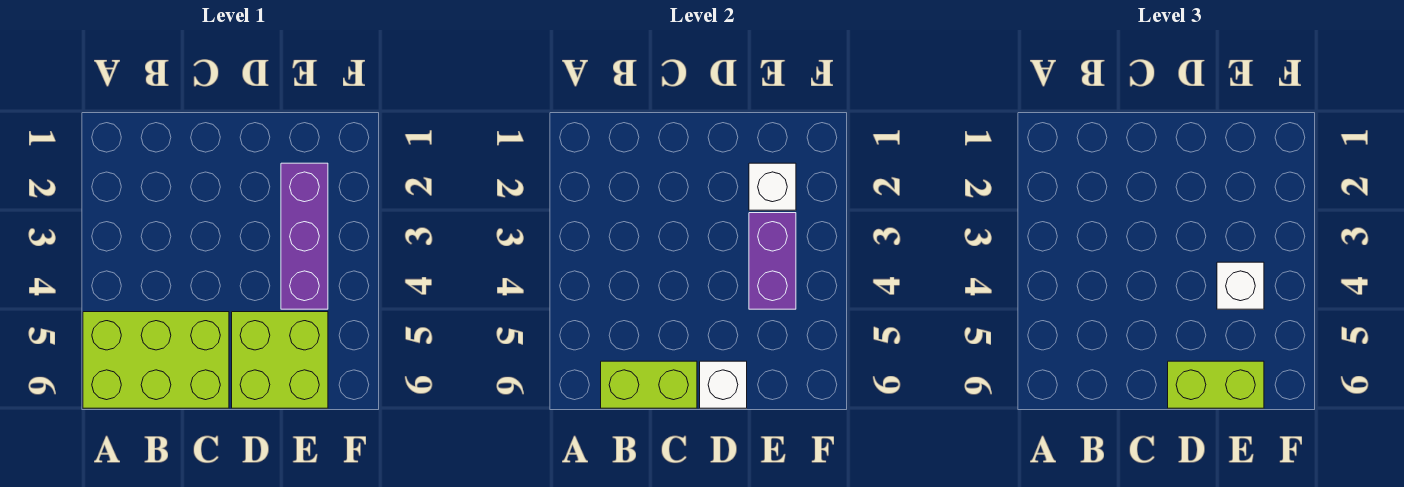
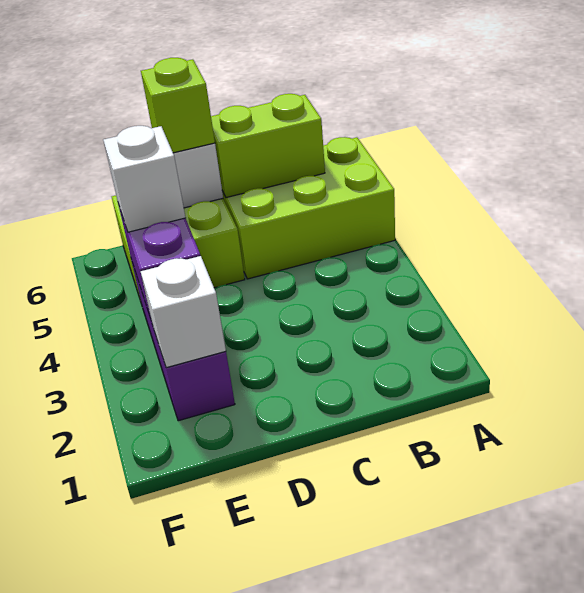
lime 1x2 brick [1168,361,1264,408] -> lime 1x1 brick [141,58,215,153]

